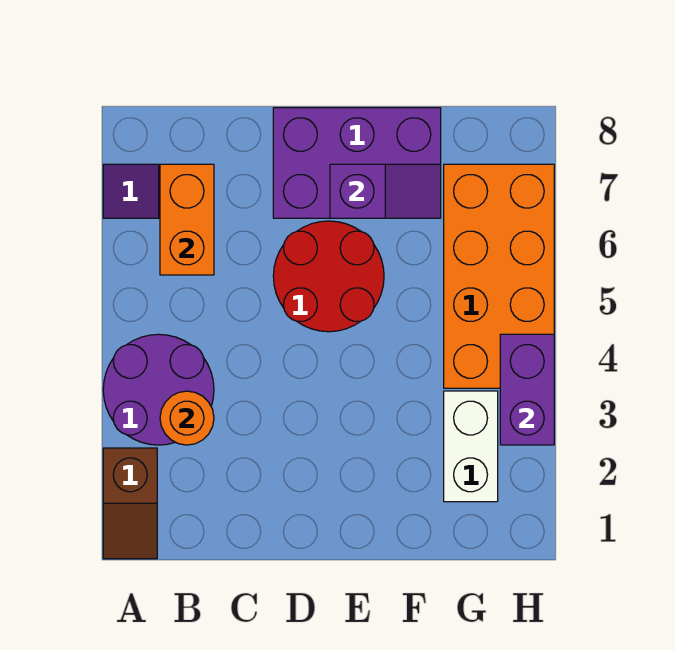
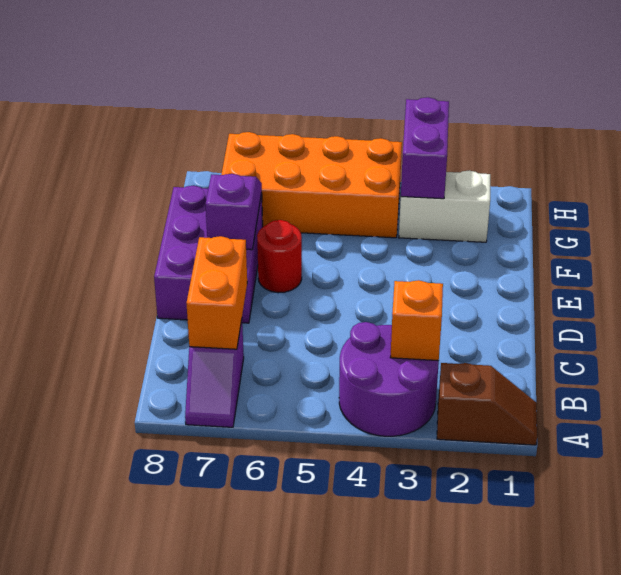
orange 1x1 round brick [160,391,214,445] -> orange 1x1 brick [390,280,443,361]
orange 1x2 brick [160,164,214,275] -> orange 1x2 brick turned to [186,236,247,349]
red 2x2 round brick [273,221,384,332] -> red 1x1 round brick [257,220,302,293]
purple 1x2 brick [500,334,554,445] -> purple 1x2 brick turned to [401,97,449,199]

